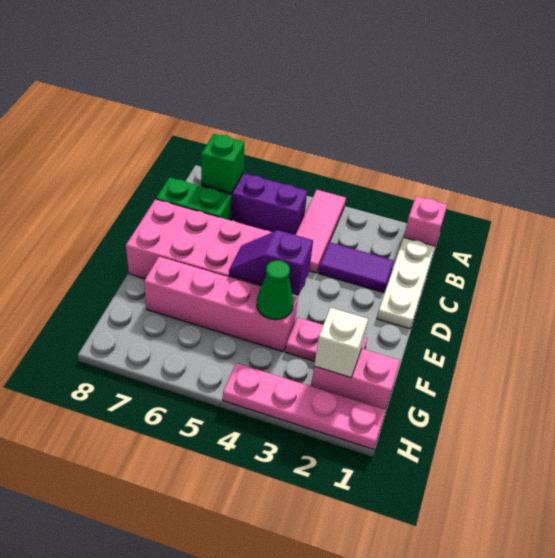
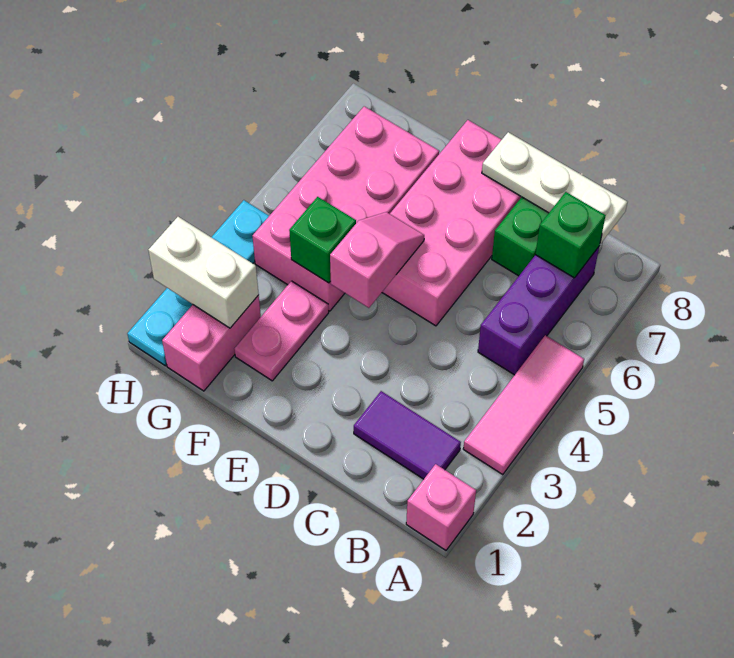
pink 1x3 tile [296,190,346,273] -> pink 1x3 tile turned to [463,335,584,475]
white 1x3 plate [377,238,435,329] -> white 1x3 plate moved to [482,132,627,244]
purple 1x2 tile [318,242,394,293] -> purple 1x2 tile turned to [354,391,461,479]
purple 1x2 slope [229,230,313,296] -> pink 1x2 slope [330,212,424,308]
pink 1x4 brick [144,256,298,352] -> pink 2x4 brick [253,106,439,311]
green 1x1 cone [257,260,294,320] -> green 1x1 brick [289,197,356,283]
white 1x1 brick [314,308,368,378] -> white 1x2 brick [148,217,259,328]
pink 1x4 plate [223,363,386,449] -> cyan 1x4 plate [127,200,269,366]

